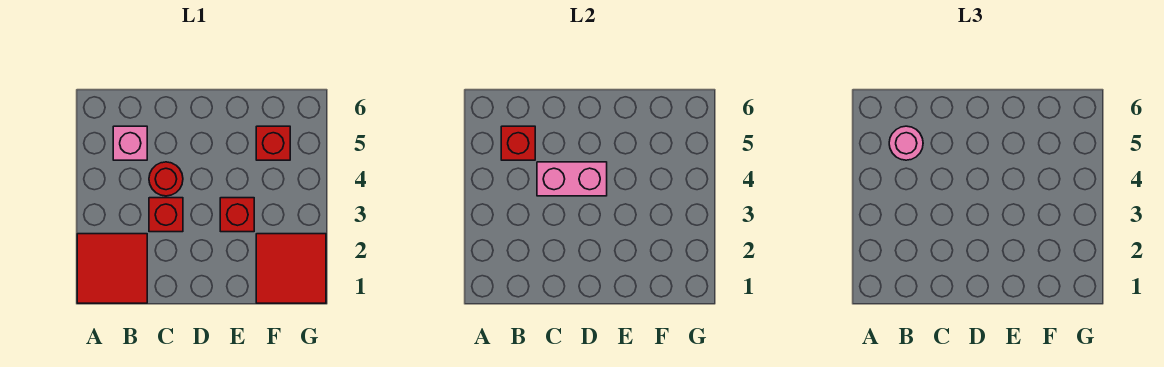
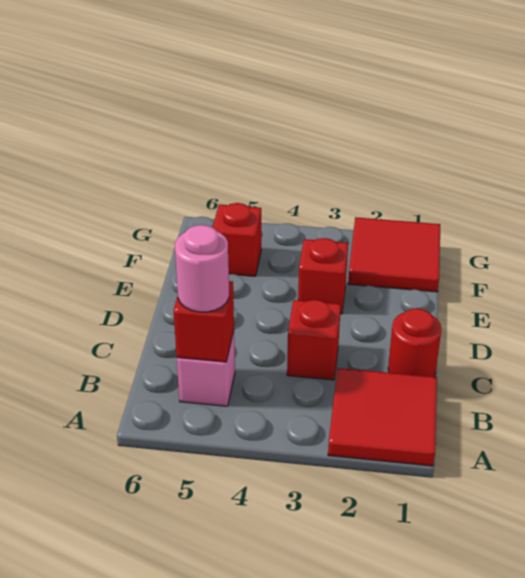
red 1x1 round brick [149,162,183,196] -> red 1x1 round brick moved to [388,309,441,377]
pink 1x2 brick [537,162,607,196] -> none

